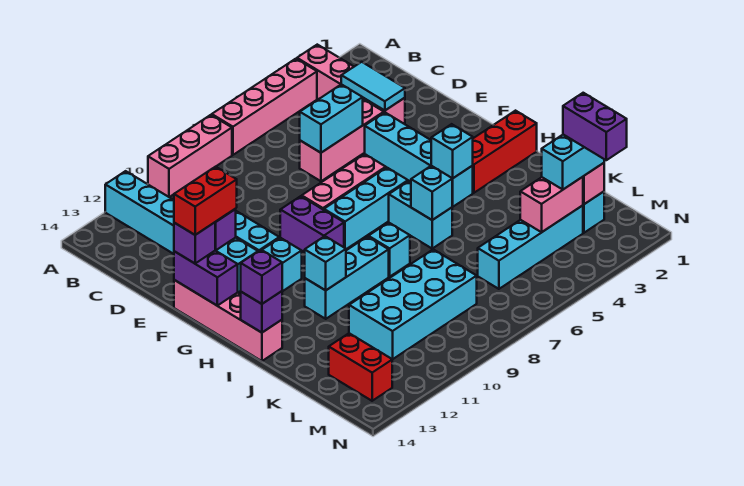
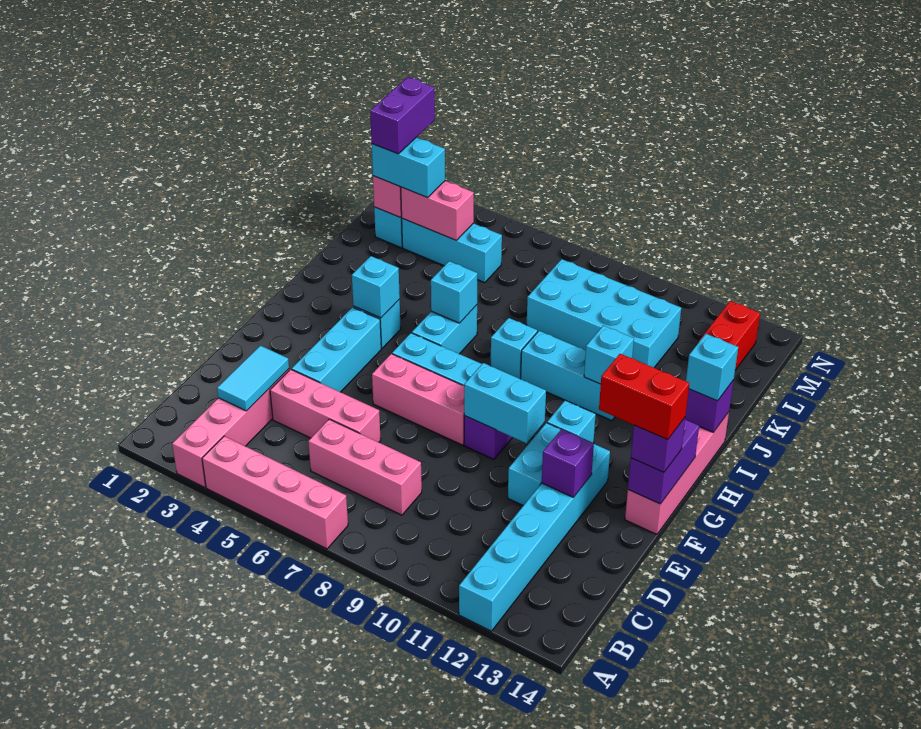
pink 1x3 brick [148,115,232,197] -> pink 1x3 brick moved to [308,419,422,515]
cyan 1x2 brick [300,84,363,153] -> cyan 1x2 brick moved to [464,363,546,443]
red 1x3 brick [472,111,537,193] -> none
purple 1x1 brick [241,250,282,304] -> cyan 1x1 brick [686,334,738,401]
cyan 1x4 brick [478,205,583,289] -> cyan 1x3 brick [402,219,502,282]

